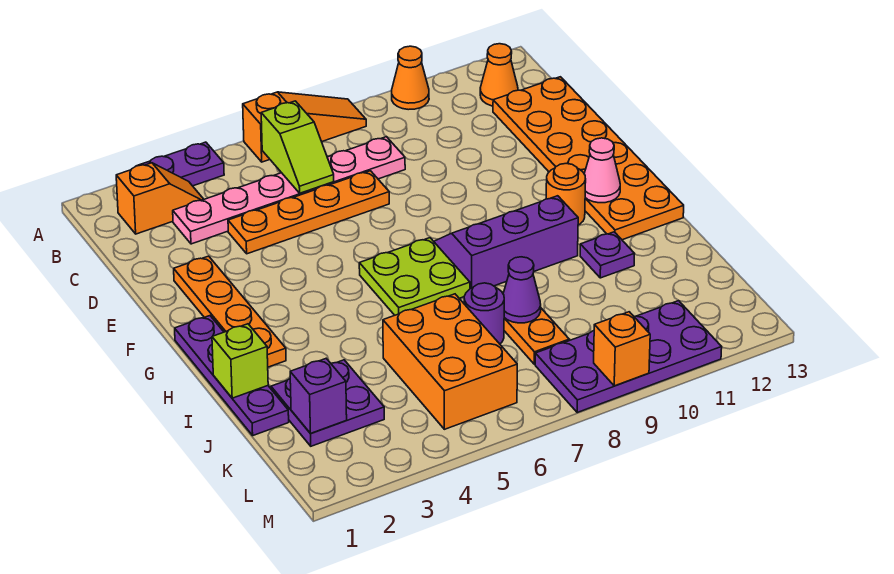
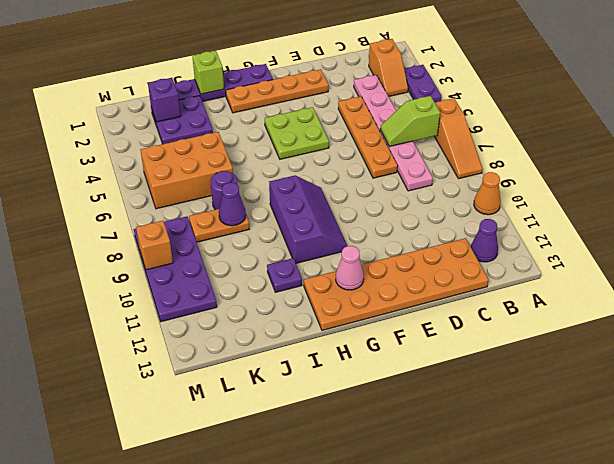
orange 1x1 cone [480,44,518,106] -> purple 1x1 cone [471,219,498,262]
lime 2x2 plate [359,238,470,315] -> lime 2x2 plate moved to [265,107,329,159]
orange 1x1 round brick [546,163,586,225] -> none

